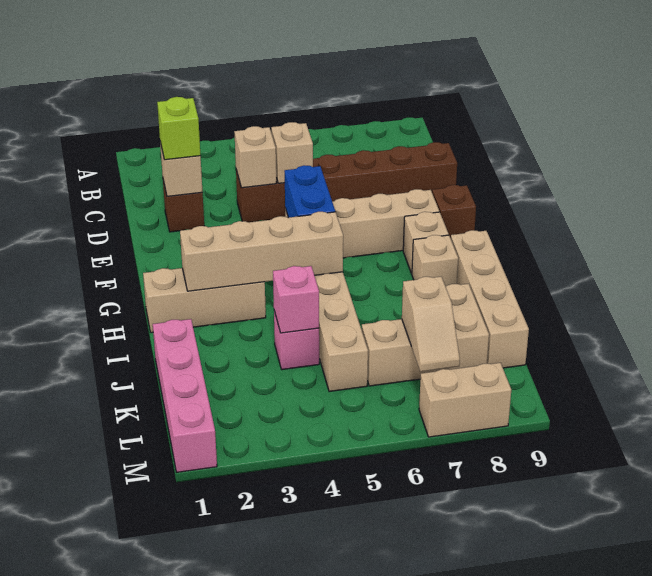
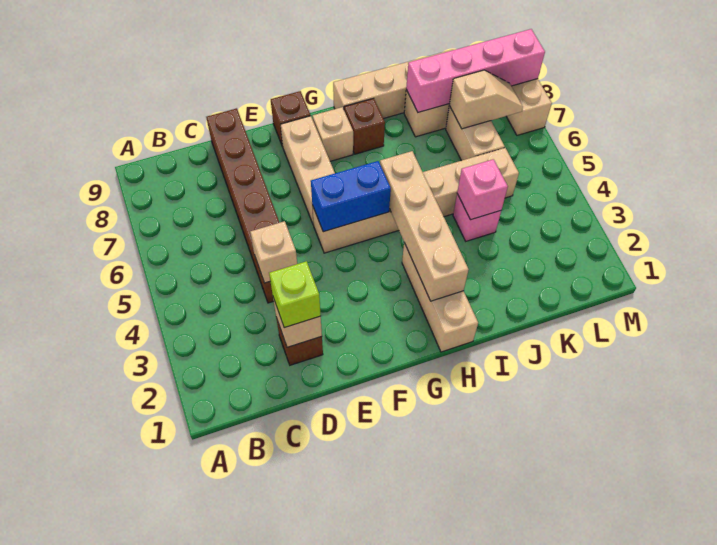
tan 1x1 brick [271,122,313,183] -> none
tan 1x1 brick [412,235,458,287] -> brown 1x1 brick [344,98,385,154]
pink 1x4 brick [153,319,217,472] -> pink 1x4 brick moved to [406,29,545,112]

